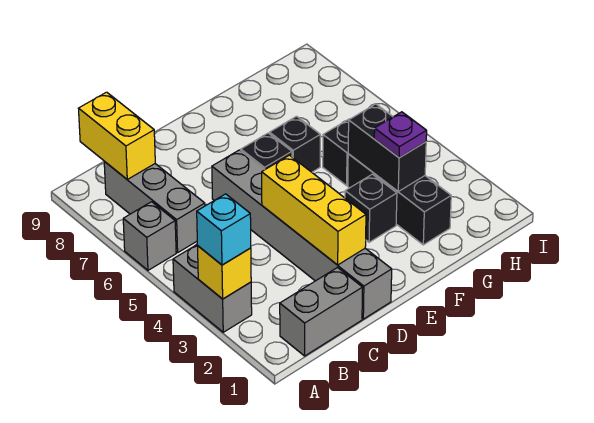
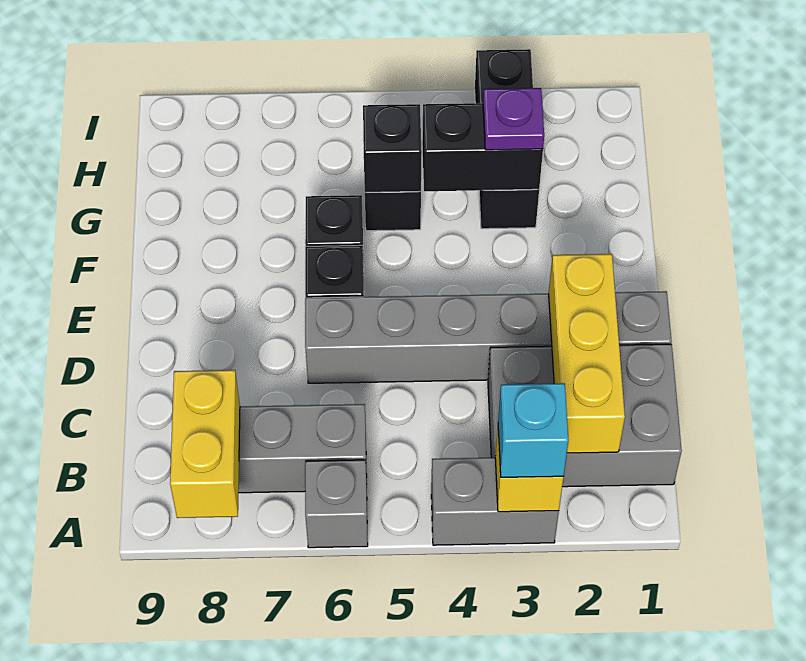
grey 1x2 brick [280,268,363,356] -> grey 2x3 brick [488,344,682,487]
yellow 1x2 brick [78,92,155,179] -> yellow 1x2 brick turned to [170,370,240,518]
yellow 1x3 brick [262,155,366,265] -> yellow 1x3 brick turned to [549,254,625,453]
black 1x1 brick [345,174,397,242] -> black 1x1 brick moved to [363,104,422,192]
black 1x3 brick [348,154,451,245] -> black 1x3 brick turned to [475,49,539,229]

